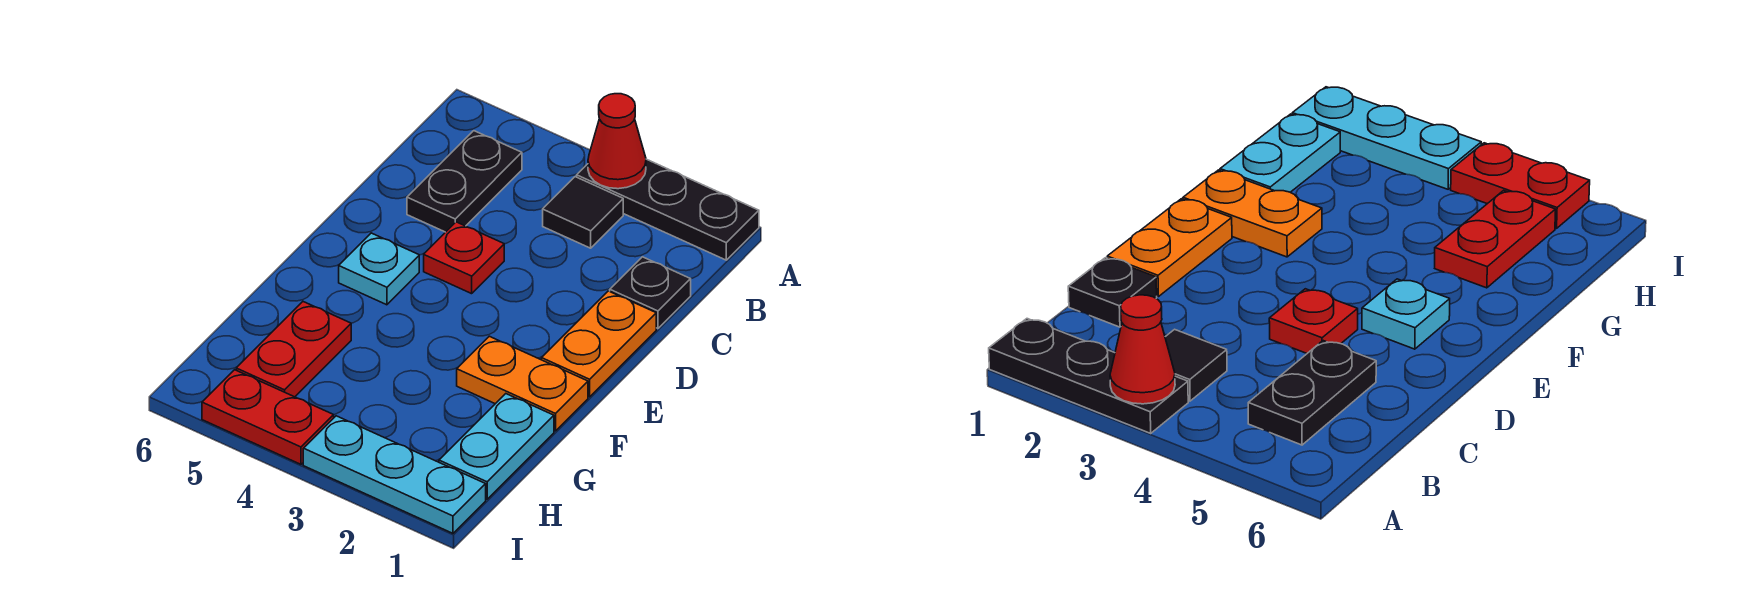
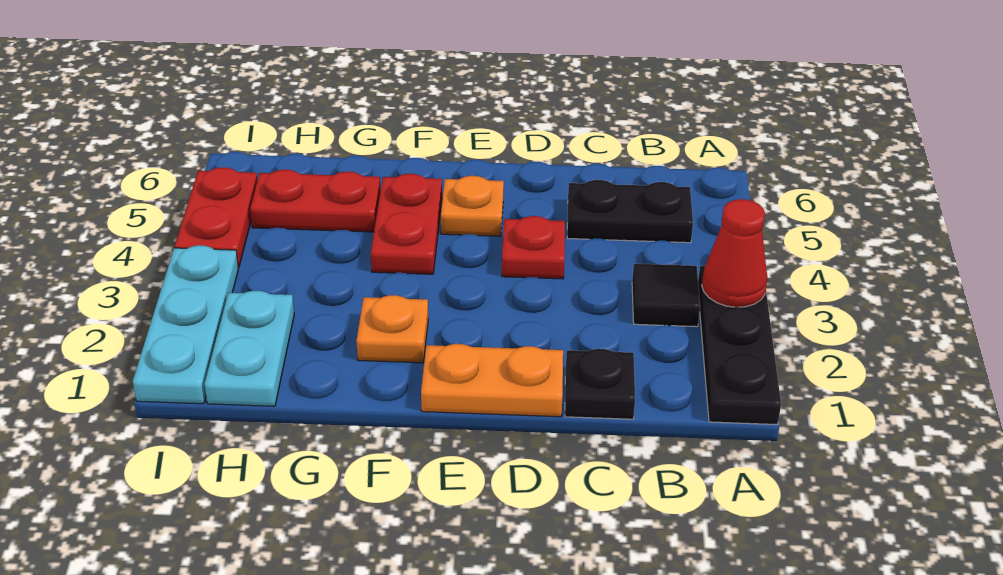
cyan 1x1 plate [339,233,419,305] -> orange 1x1 plate [441,176,504,236]
orange 1x2 plate [457,336,588,431] -> orange 1x1 plate [356,295,428,363]
none -> red 1x2 plate [371,174,442,274]
cyan 1x2 plate [439,394,554,499] -> cyan 1x2 plate turned to [205,291,294,406]

